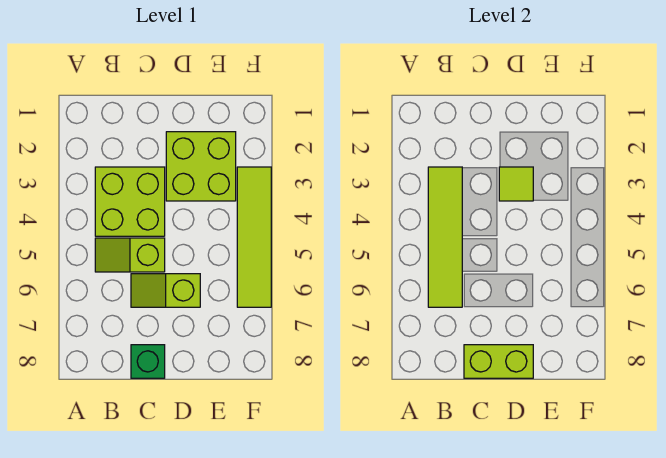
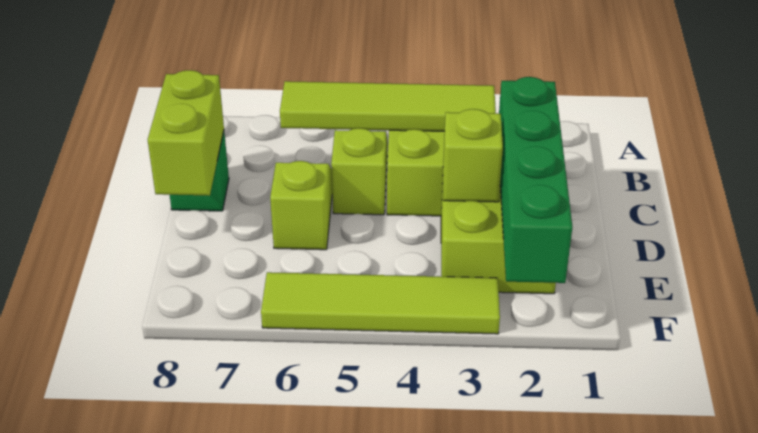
none -> green 1x4 brick [499,77,572,283]
lime 1x1 tile [499,167,533,201] -> lime 1x1 brick [443,109,503,202]

